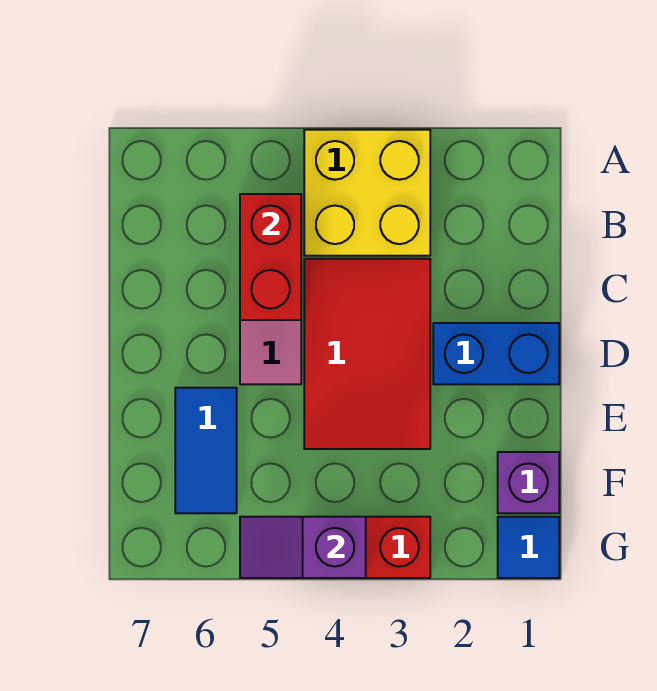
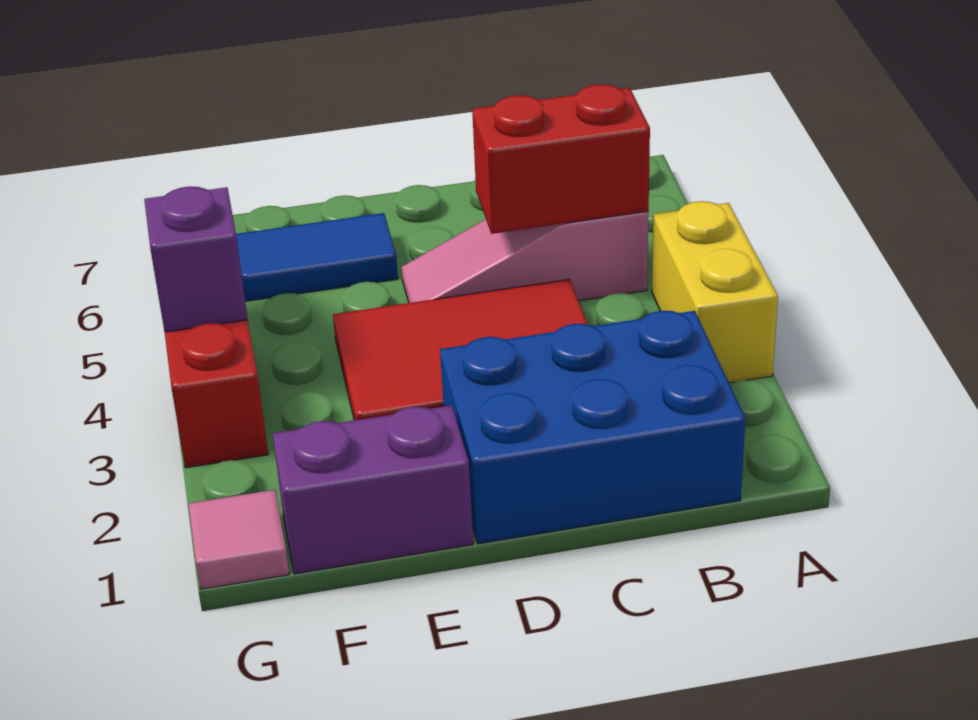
yellow 2x2 brick [304,130,430,256] -> yellow 1x2 brick [652,201,778,383]
blue 1x2 brick [433,323,559,384] -> blue 2x3 brick [440,311,746,544]
purple 1x1 brick [498,452,559,513] -> purple 1x2 brick [273,405,473,574]
blue 1x1 tile [498,517,559,578] -> pink 1x1 tile [189,490,289,589]

